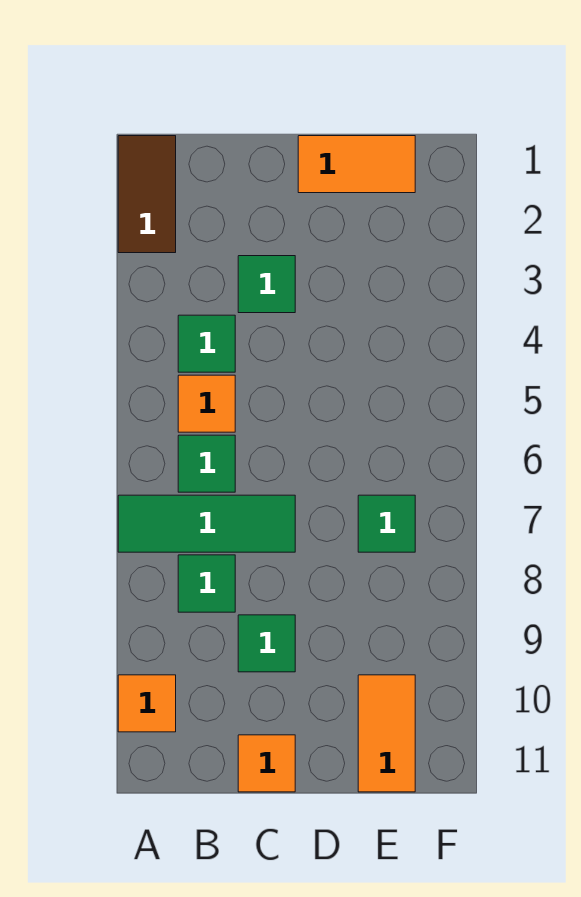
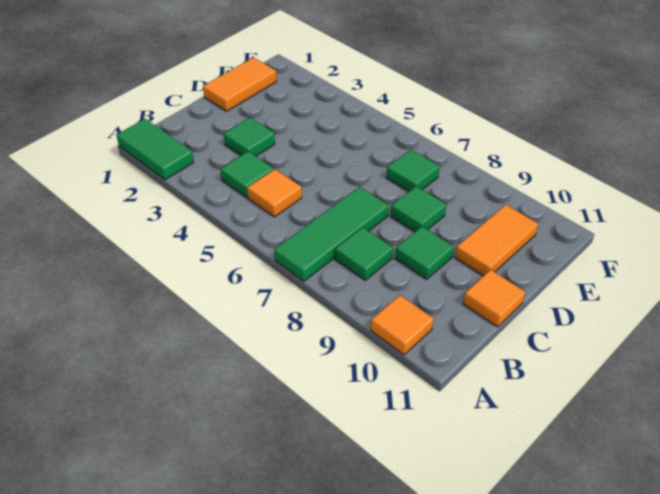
brown 1x2 tile [118,136,176,253] -> green 1x2 tile [117,119,194,180]
green 1x1 tile [178,435,235,492] -> green 1x1 tile moved to [391,186,446,232]
orange 1x2 tile [358,675,415,792] -> orange 1x2 tile turned to [455,205,538,276]

